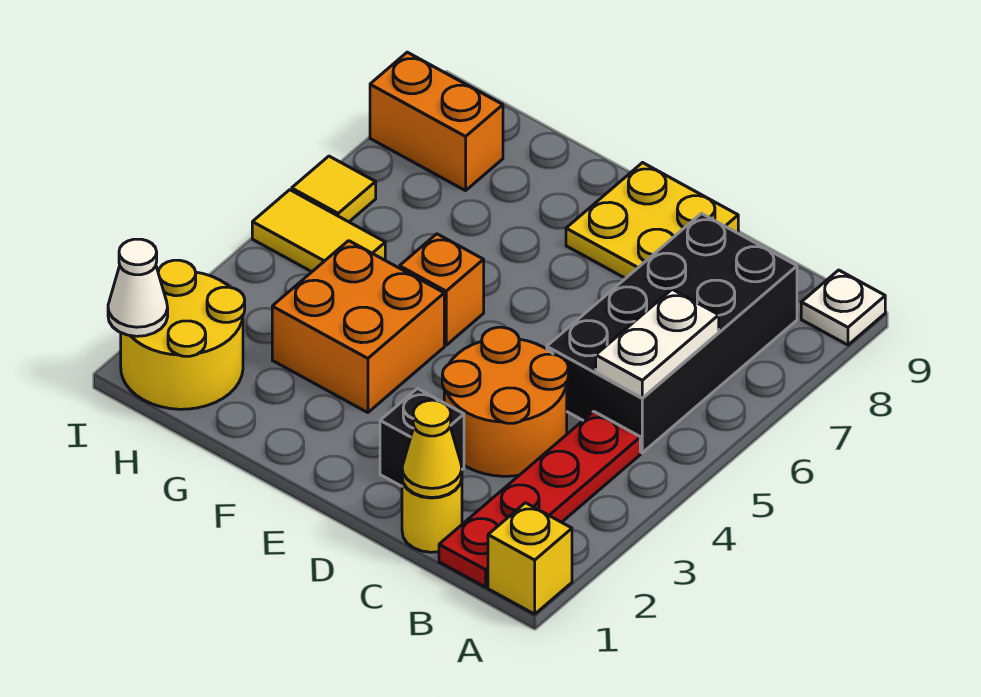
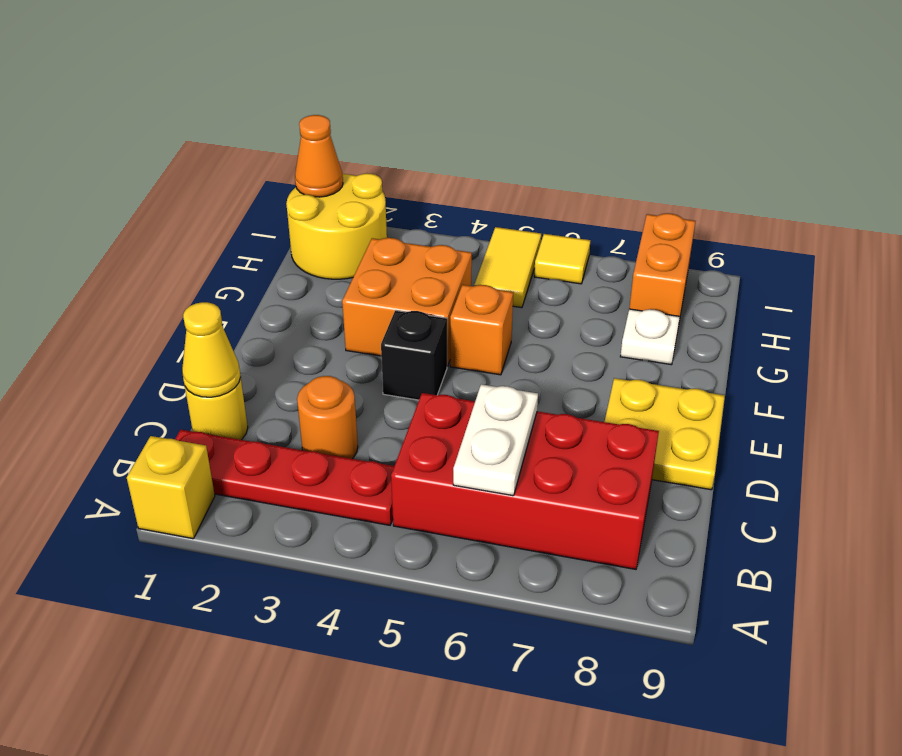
white 1x1 plate [801,270,885,345] -> white 1x1 plate moved to [620,309,680,365]
black 2x4 brick [547,214,797,453] -> red 2x4 brick [391,393,659,569]
white 1x2 plate [596,289,719,398] -> white 1x2 plate turned to [453,384,538,496]
orange 2x2 round brick [442,327,568,476] -> orange 1x1 round brick [297,376,358,459]
black 1x1 brick [380,389,464,486] -> black 1x1 brick moved to [381,310,447,400]
white 1x1 cone [108,239,168,336] -> orange 1x1 cone [295,115,343,197]

